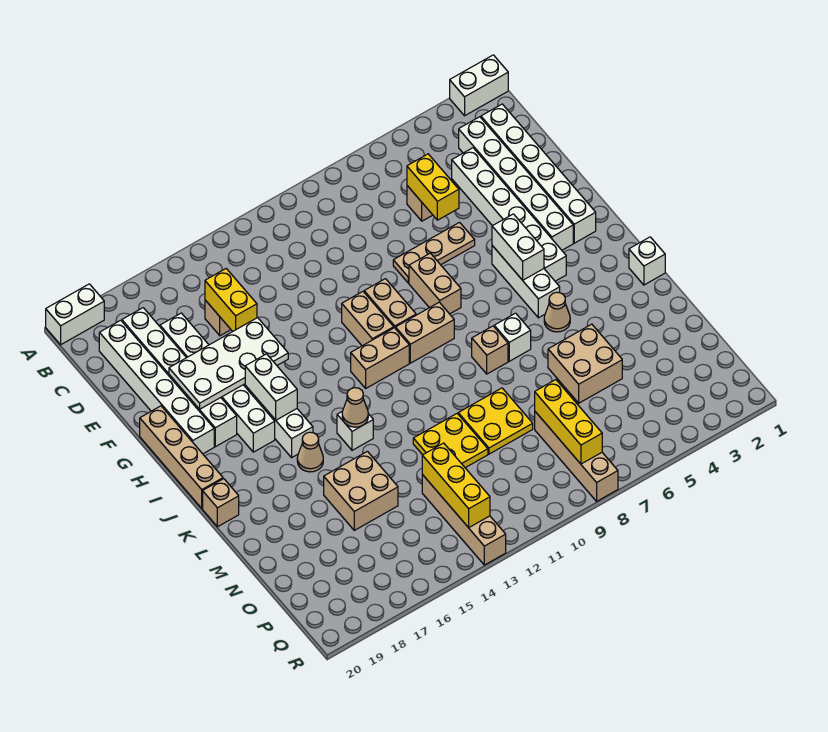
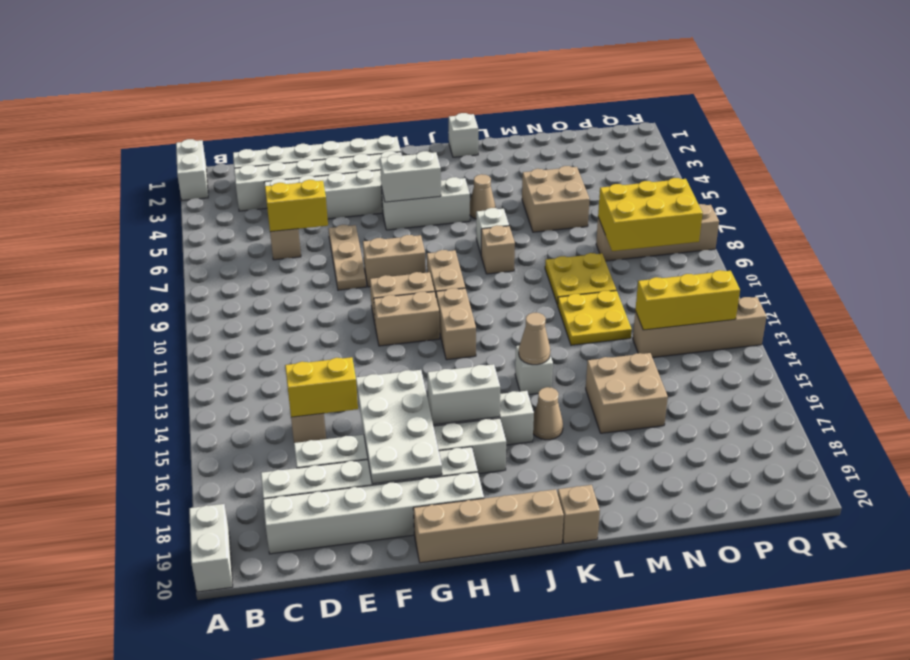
yellow 1x3 brick [535,380,602,464] -> yellow 2x3 brick [598,178,703,251]

